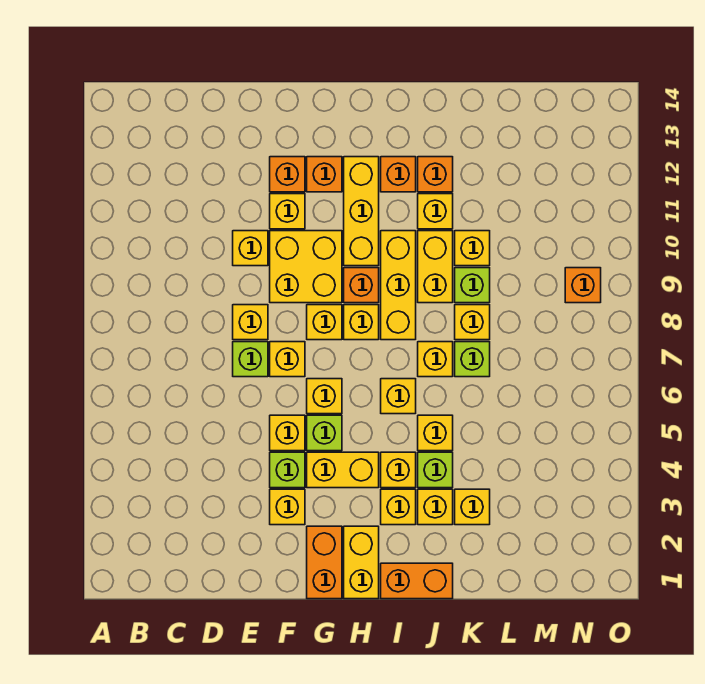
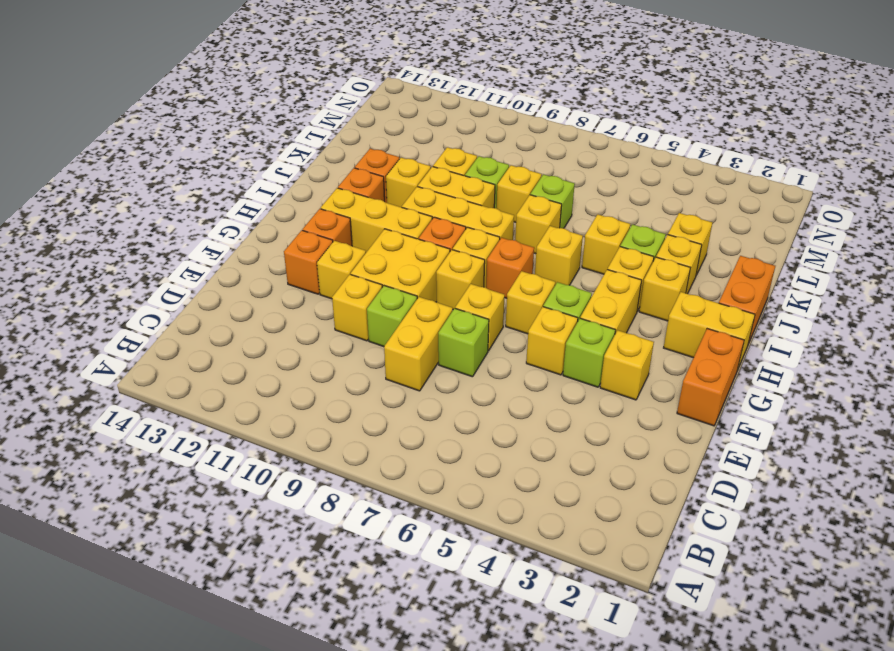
yellow 1x1 brick [233,305,268,340] -> yellow 1x2 brick [384,297,453,391]
none -> lime 1x1 brick [367,286,417,347]
orange 1x2 brick [307,526,342,599] -> orange 1x2 brick turned to [677,329,744,426]
orange 1x1 brick [565,268,601,303] -> orange 1x1 brick moved to [486,238,534,298]

